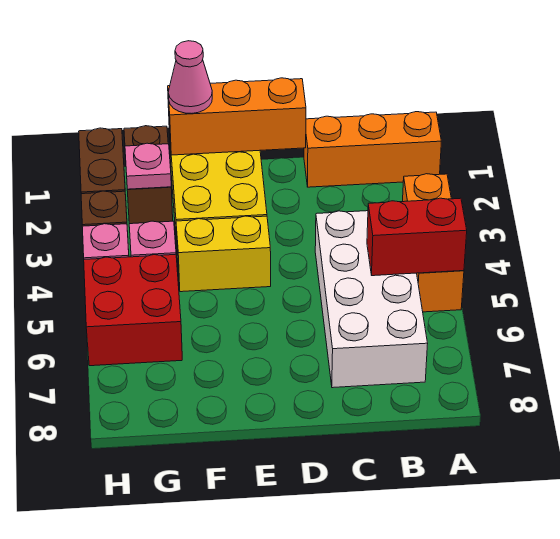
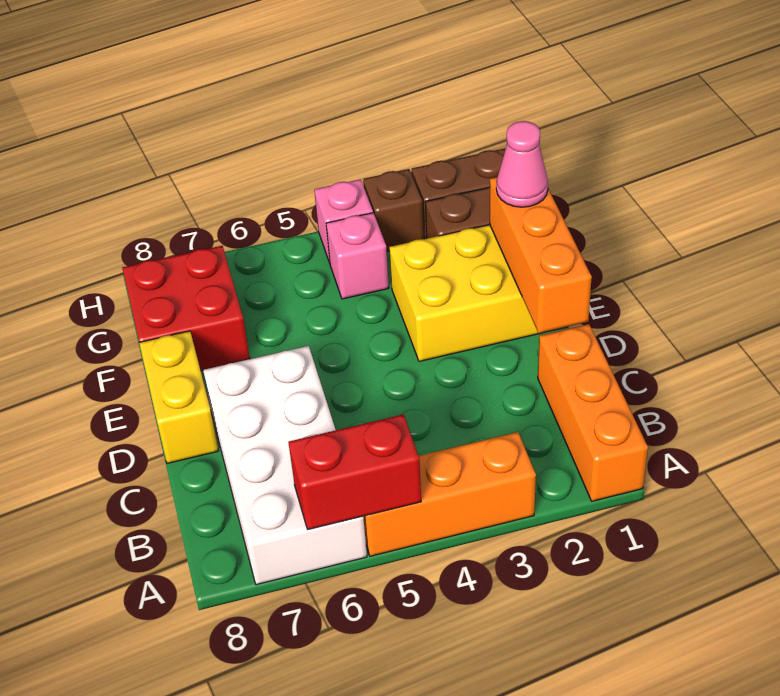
red 1x2 brick [367,198,467,276] -> red 1x2 brick turned to [288,414,421,529]
white 2x4 brick [315,211,428,388] -> white 2x4 brick turned to [203,346,367,585]
yellow 1x2 brick [176,216,271,292] -> yellow 1x2 brick moved to [139,331,218,463]
pink 1x1 plate [125,143,171,189] -> none
red 2x2 brick [84,254,182,366] -> red 2x2 brick moved to [122,246,250,371]

